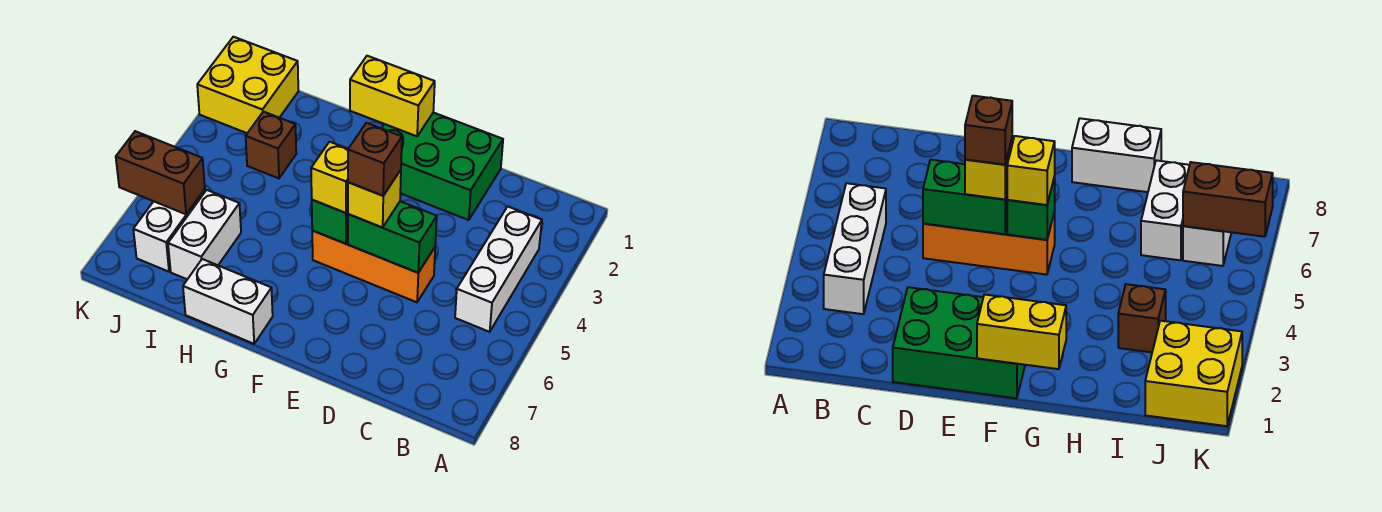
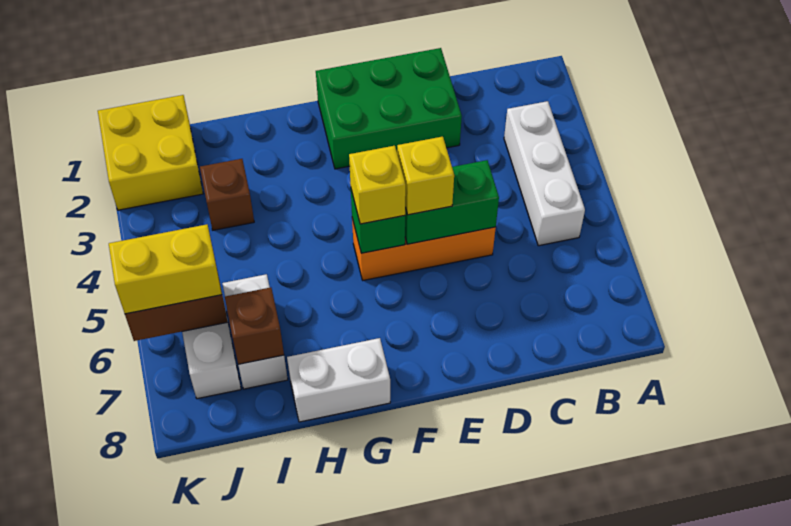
brown 1x1 brick [348,123,402,196] -> brown 1x1 brick moved to [225,288,284,365]
yellow 1x2 brick [350,56,435,136] -> yellow 1x2 brick moved to [109,224,222,314]

